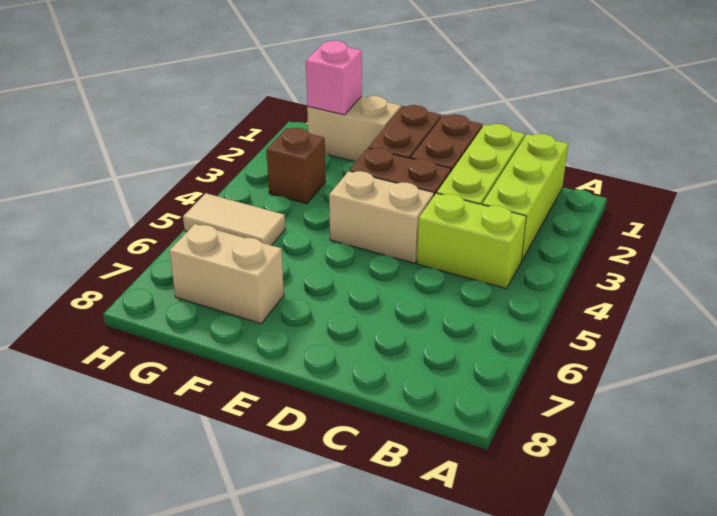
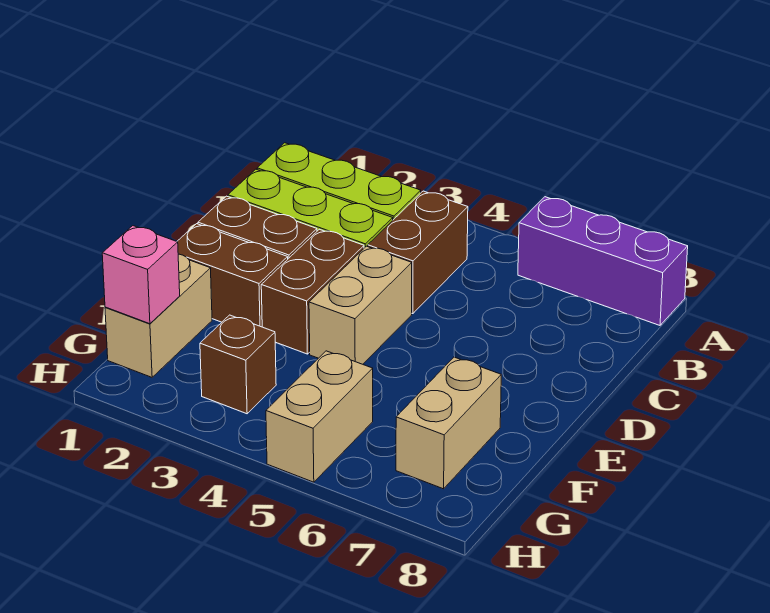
none -> purple 1x3 brick [518,197,688,325]
lime 1x2 brick [417,193,526,289] -> brown 1x2 brick [368,191,468,314]
tan 1x2 tile [183,193,285,246] -> tan 1x2 brick [266,351,373,482]

